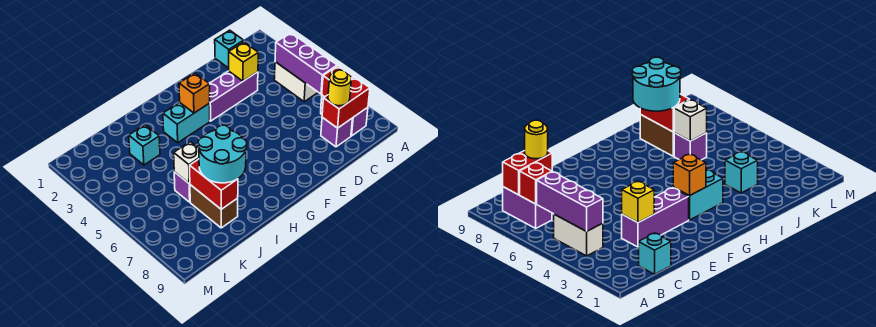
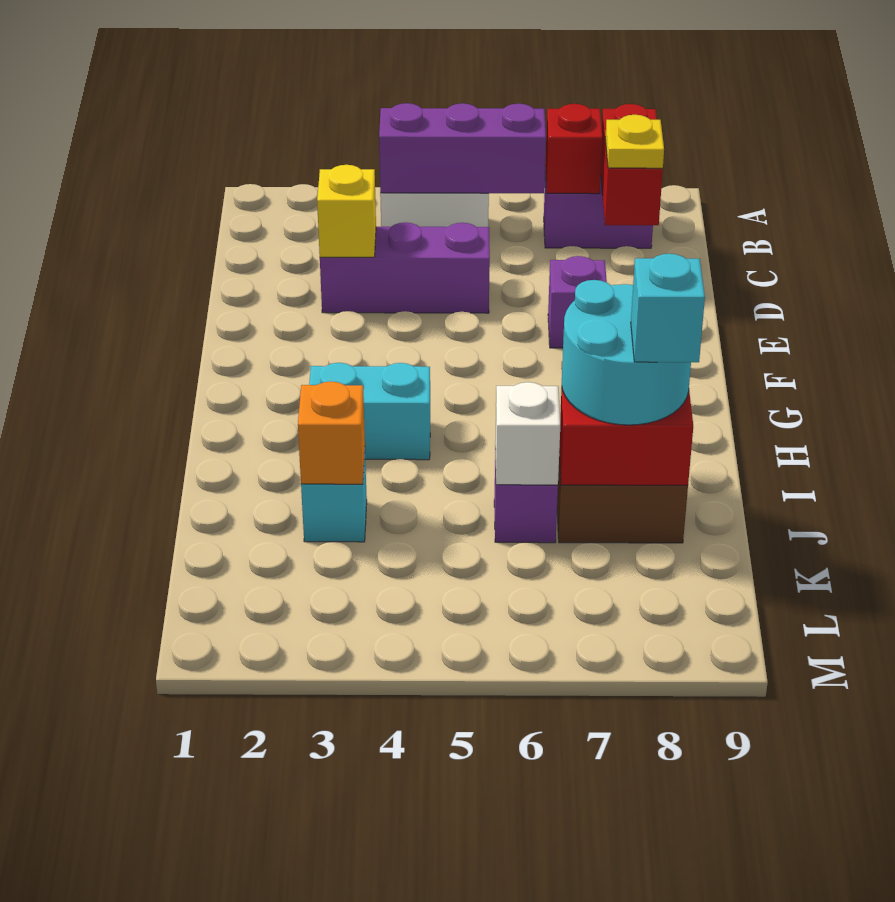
cyan 1x1 brick [215,30,244,68] -> cyan 1x1 brick moved to [631,254,705,362]
purple 1x1 brick [321,117,352,147] -> purple 1x1 brick moved to [548,256,607,348]
yellow 1x1 round brick [328,70,351,106] -> yellow 1x1 plate [605,115,664,169]
purple 1x3 brick [209,71,258,121] -> purple 1x3 brick turned to [320,222,490,313]
cyan 1x2 brick [163,103,210,143] -> cyan 1x2 brick turned to [309,363,430,460]
orange 1x1 brick [179,73,210,113] -> orange 1x1 brick moved to [298,382,365,484]

